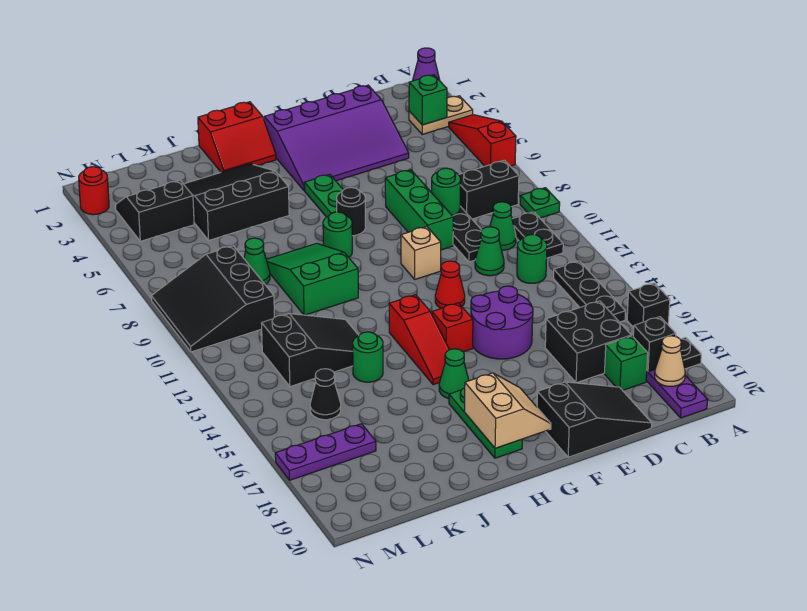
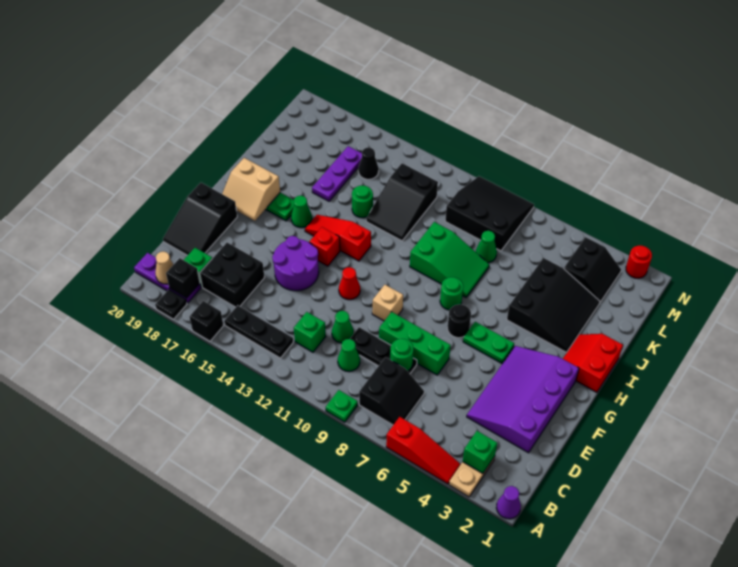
black 1x2 plate [512,212,563,258] -> none
green 1x1 round brick [517,235,547,283] -> green 1x1 brick [294,312,326,352]
purple 1x3 plate [275,424,376,480] -> purple 1x3 plate moved to [312,146,362,201]

